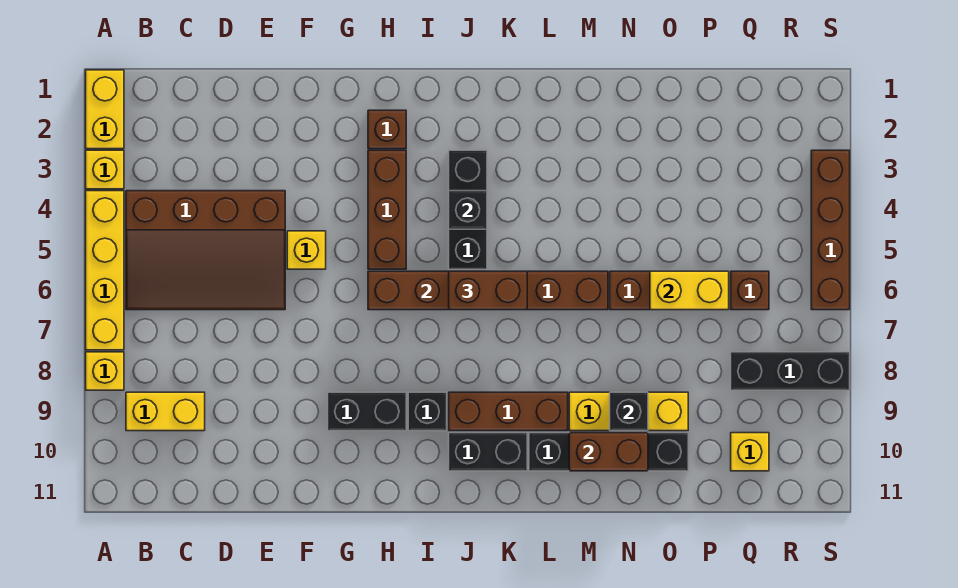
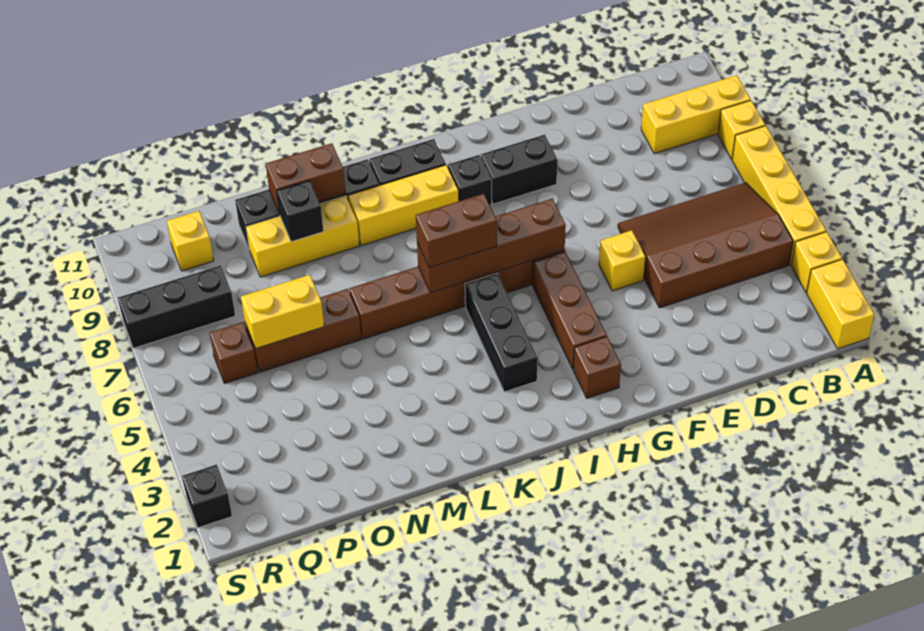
yellow 1x2 brick [126,392,205,431] -> yellow 1x3 brick [641,75,751,154]
black 1x1 brick [449,191,487,229] -> black 1x1 brick moved to [182,465,232,528]
brown 1x3 brick [449,392,568,431] -> yellow 1x3 brick [348,165,459,246]
brown 1x4 brick [811,150,850,310] -> none

